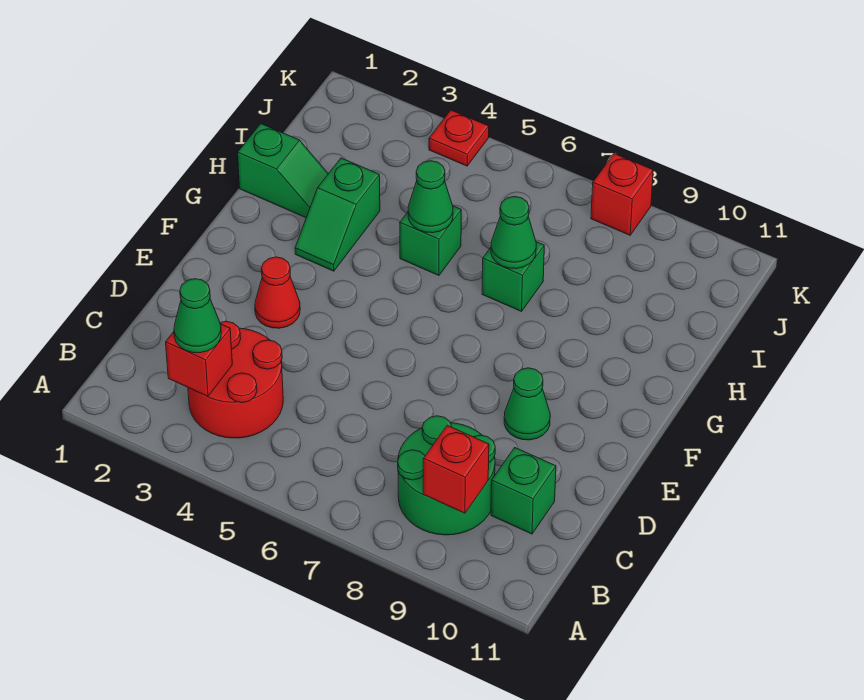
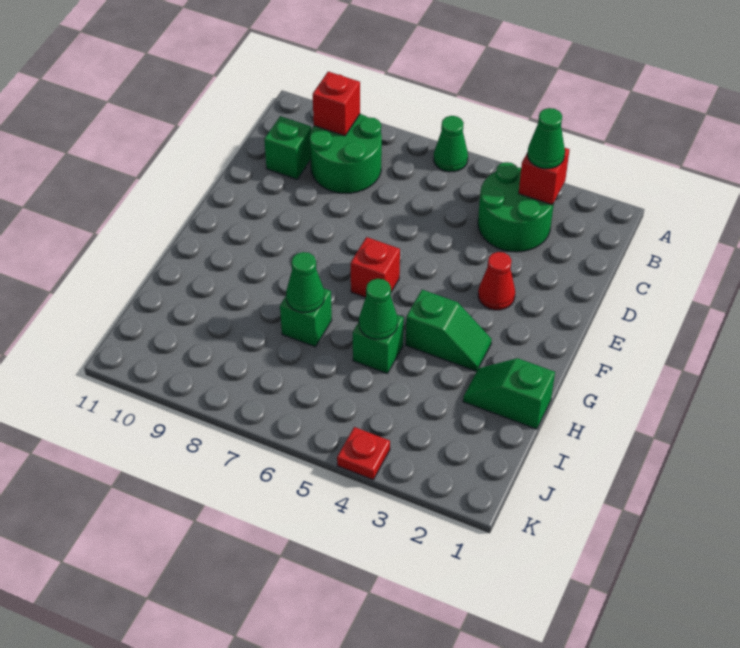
red 2x2 round brick [188,321,283,438] -> green 2x2 round brick [478,162,554,252]
green 1x1 cone [504,368,550,440] -> green 1x1 cone moved to [434,116,468,172]
green 1x2 slope [295,158,380,271] -> green 1x2 slope turned to [406,290,492,371]
red 1x1 brick [591,153,653,235] -> red 1x1 brick moved to [351,237,400,297]

